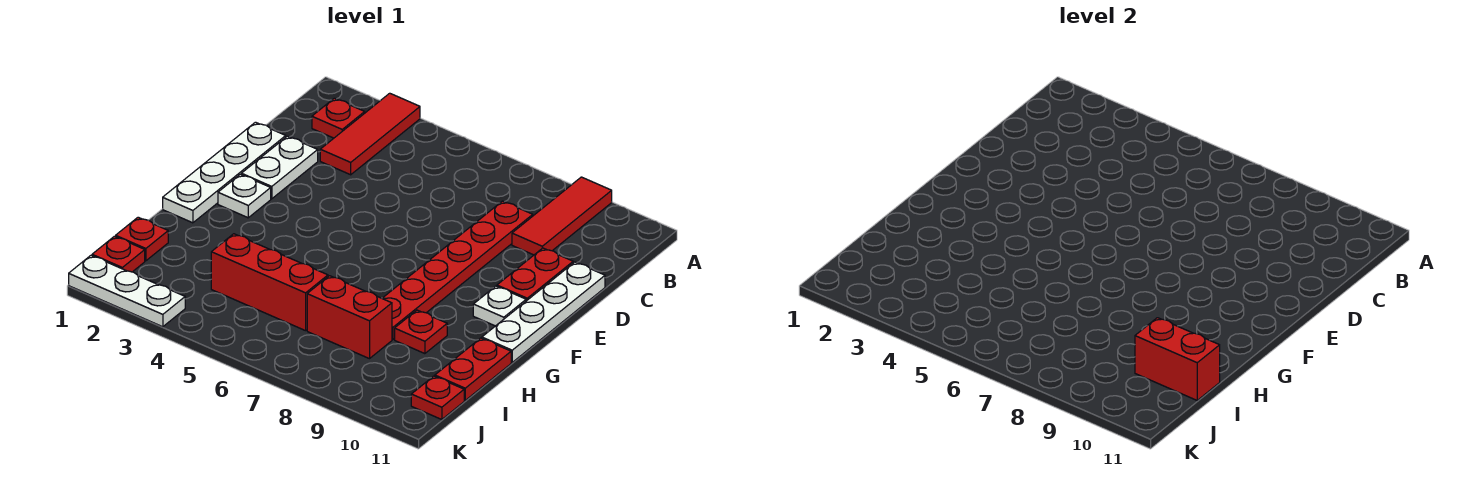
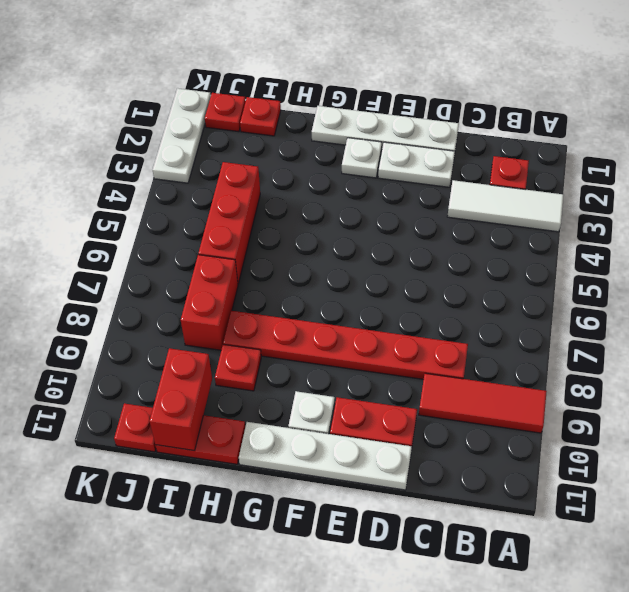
red 1x3 tile [320,93,420,175] -> white 1x3 tile [447,180,564,232]

